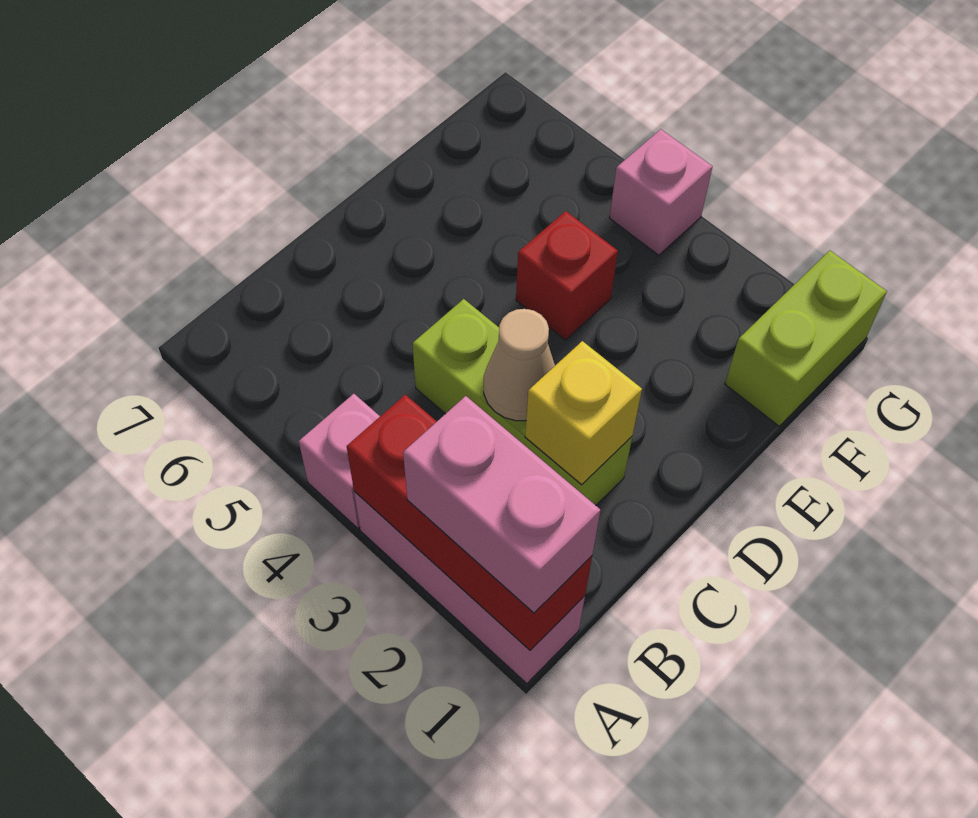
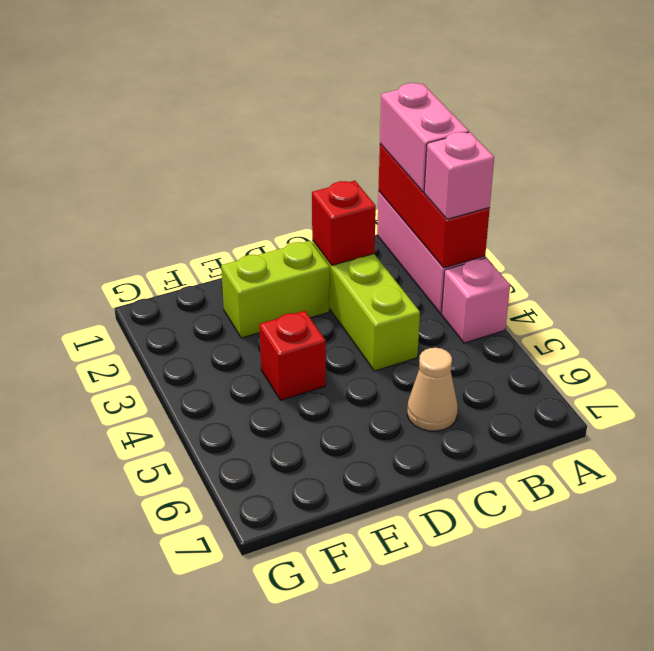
yellow 1x1 brick [525,341,642,485] -> red 1x1 brick [312,181,376,265]
tan 1x1 cone [484,309,555,421] -> tan 1x1 cone moved to [407,348,458,431]
lime 1x2 brick [725,251,887,426] -> lime 1x2 brick moved to [221,241,330,338]
pink 1x1 brick [609,129,712,255] -> pink 1x1 brick moved to [424,132,494,219]

